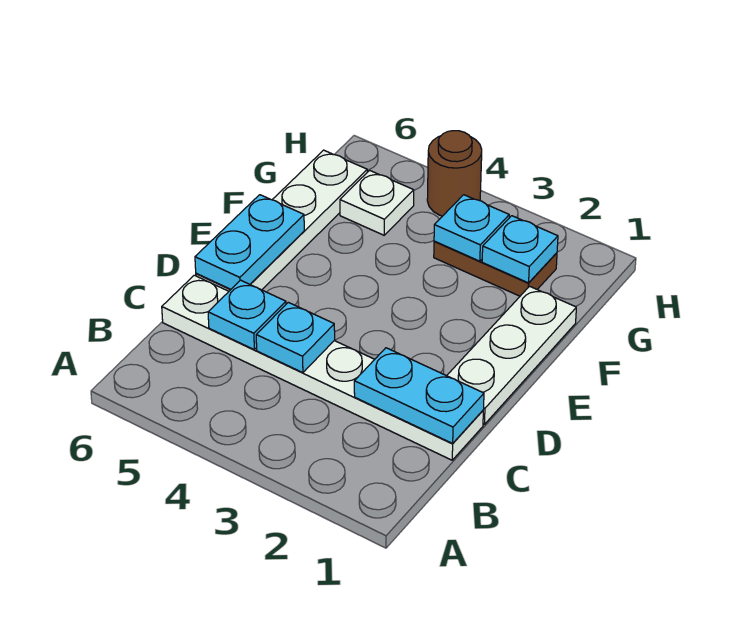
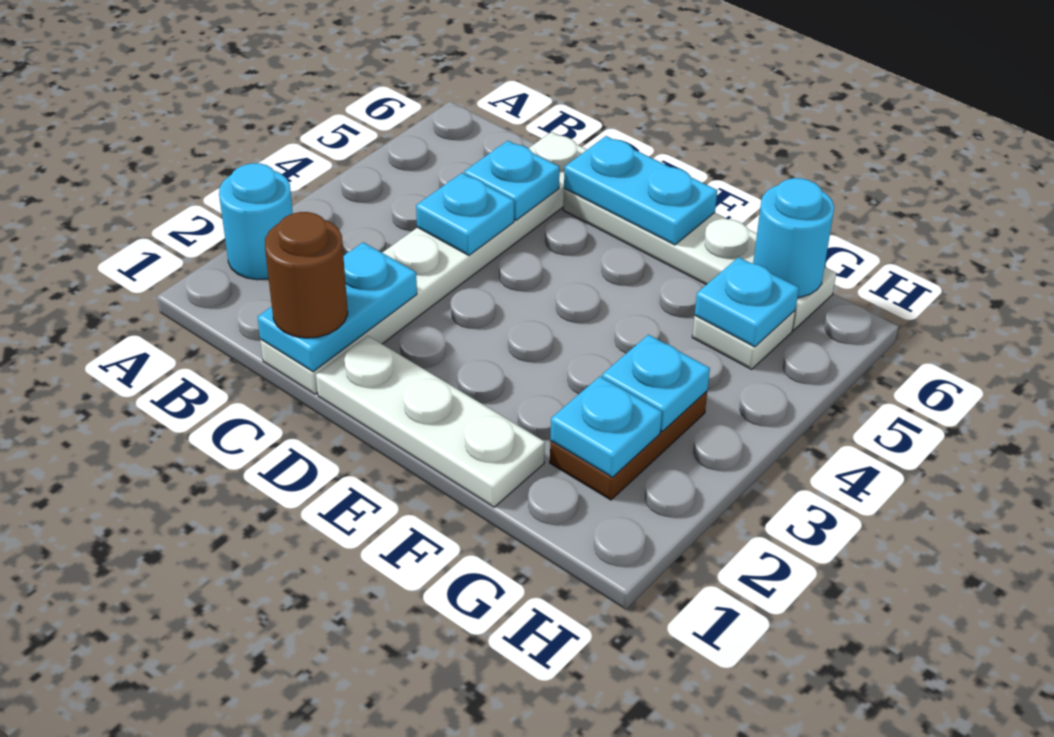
none -> cyan 1x1 round brick [219,163,293,280]
none -> cyan 1x1 plate [695,257,799,347]
none -> cyan 1x1 round brick [753,178,834,298]
brown 1x1 round brick [427,131,482,216] -> brown 1x1 round brick moved to [265,212,348,338]

